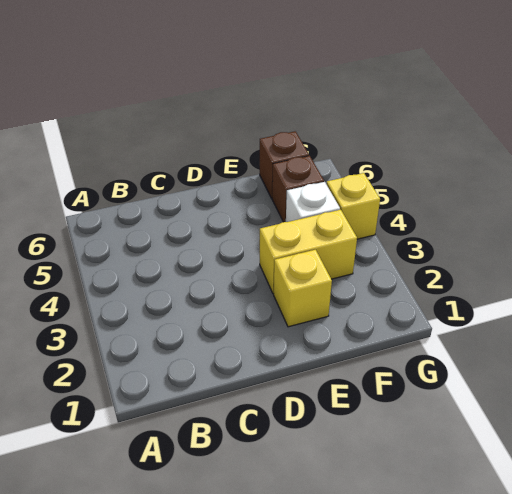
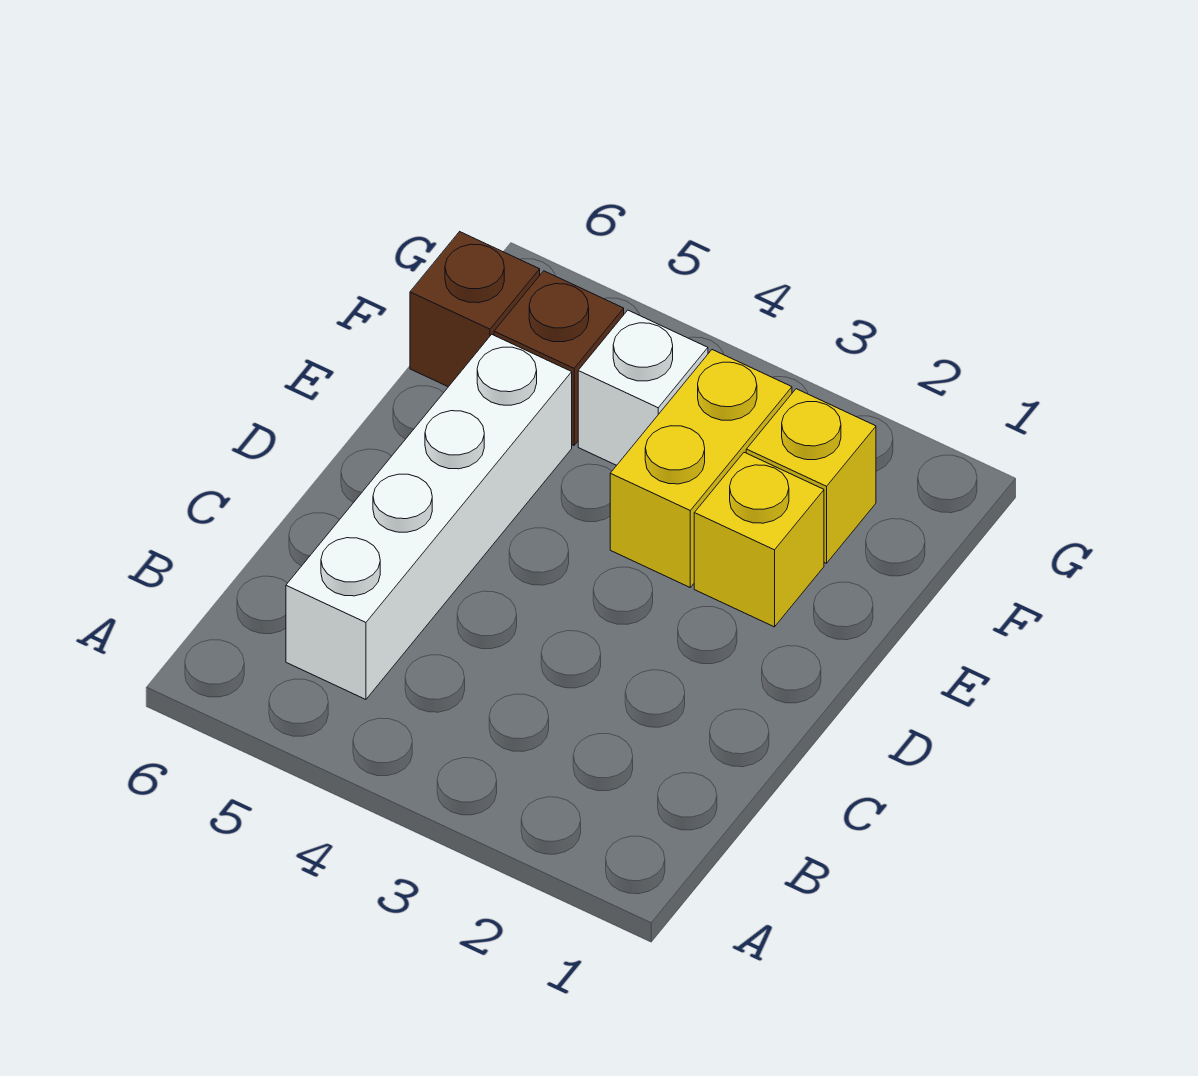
none -> white 1x4 brick [286,334,572,699]
yellow 1x1 brick [326,173,380,239] -> yellow 1x1 brick moved to [746,389,876,563]

